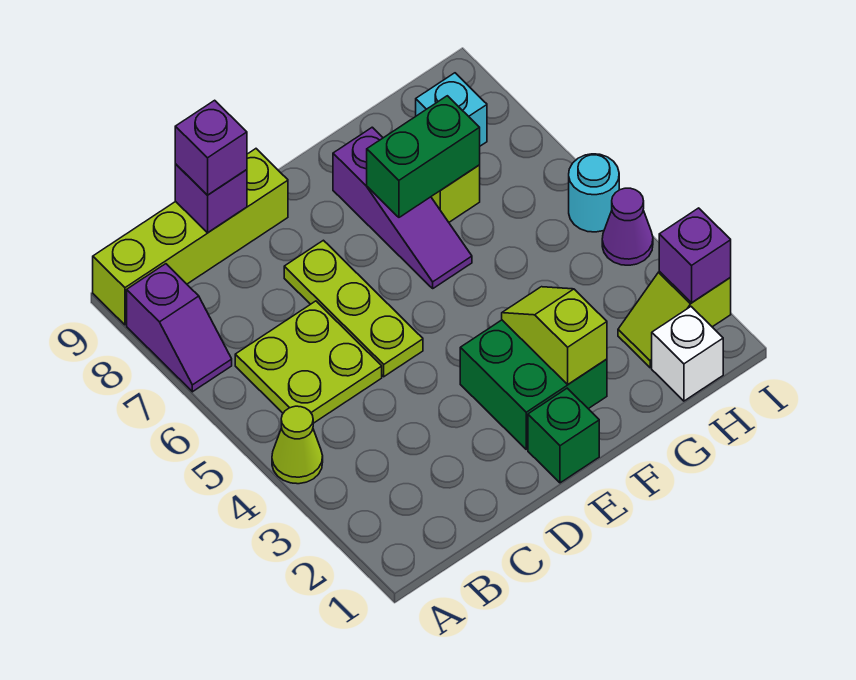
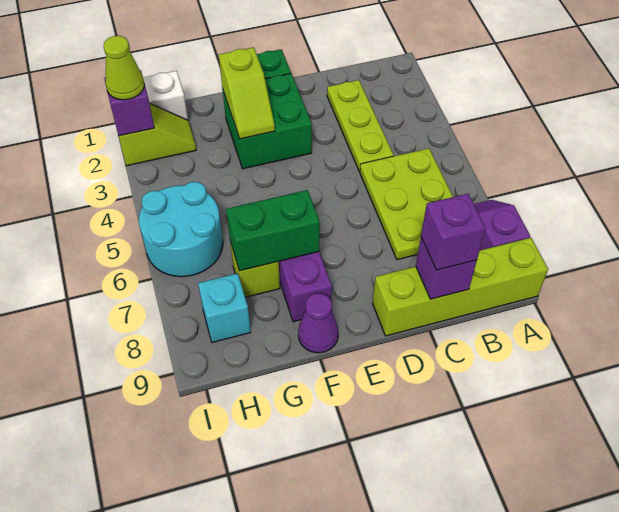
lime 1x1 cone [272,406,323,484] -> lime 1x1 cone moved to [104,36,144,100]
lime 2x2 plate [235,301,382,423] -> lime 2x3 plate [360,148,453,260]
lime 1x3 plate [284,240,423,377] -> lime 1x3 plate moved to [327,80,394,172]
purple 1x1 cone [602,188,653,265] -> purple 1x1 cone moved to [298,293,338,353]
cyan 1x1 round brick [569,154,619,232] -> cyan 2x2 round brick [139,182,223,277]

